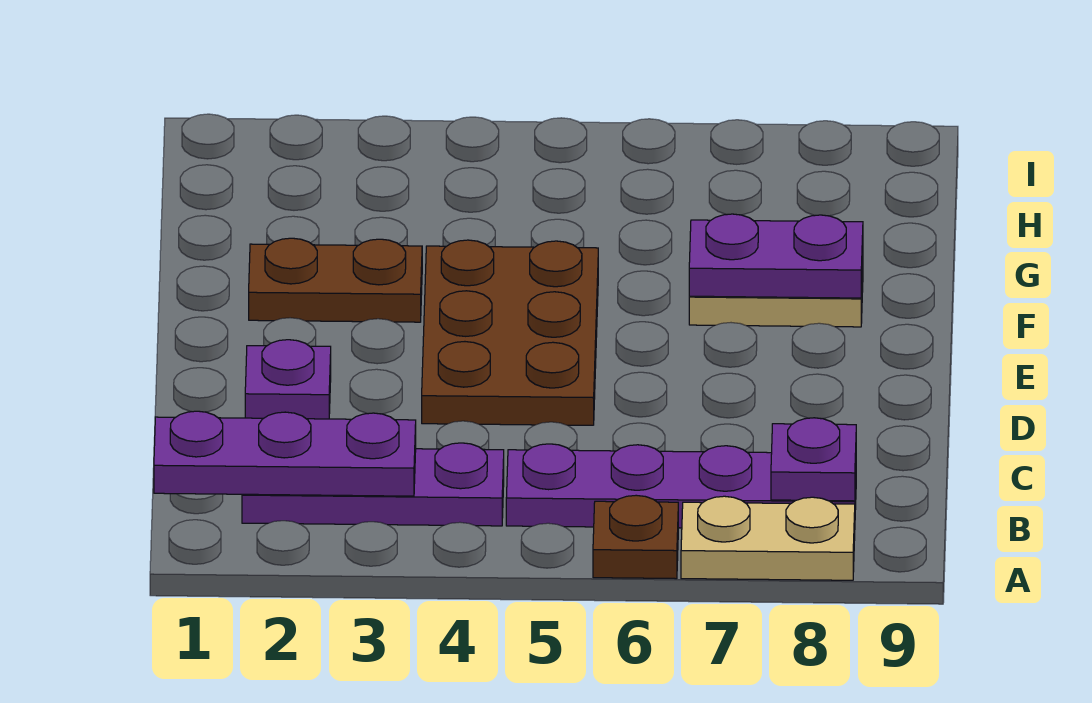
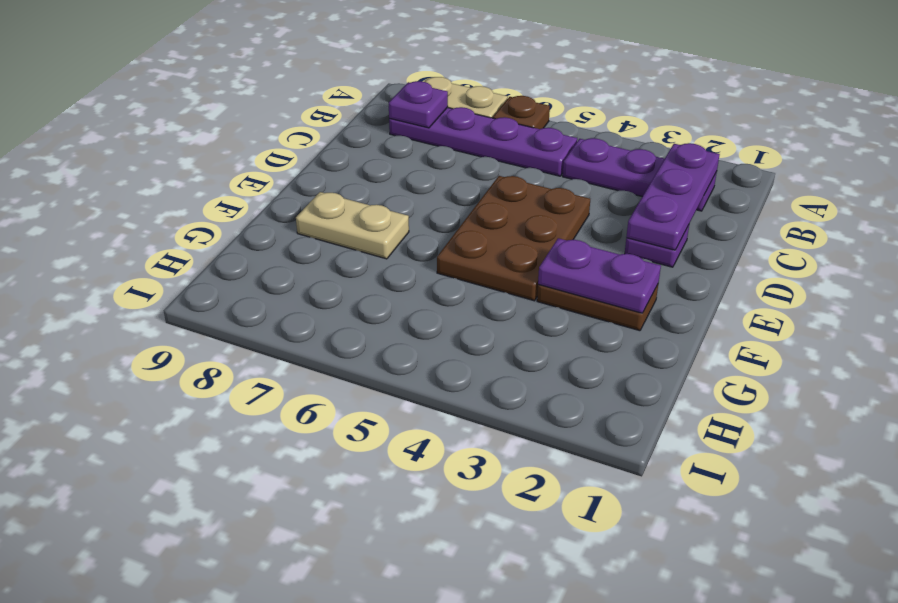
purple 1x3 plate [154,411,416,496] -> purple 1x3 plate turned to [626,143,720,250]
purple 1x2 plate [689,214,863,298] -> purple 1x2 plate moved to [538,238,661,313]

